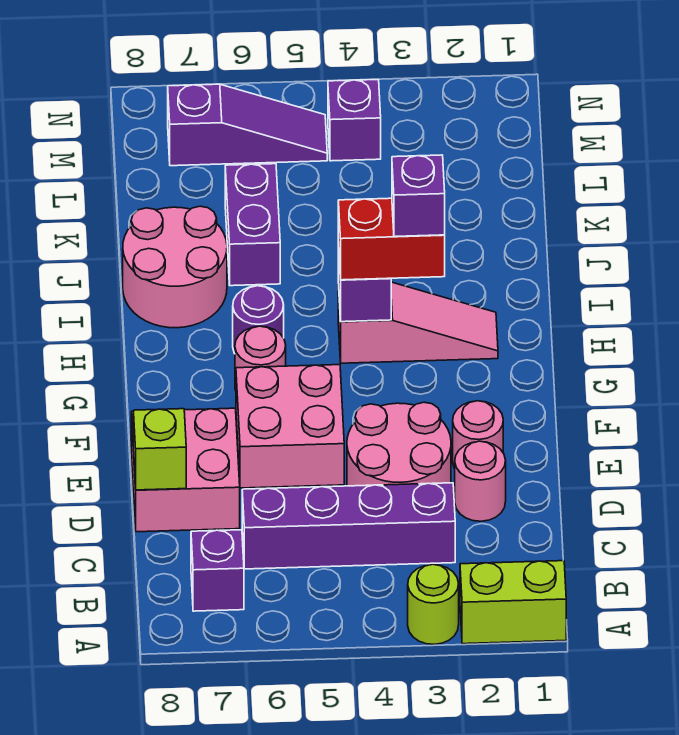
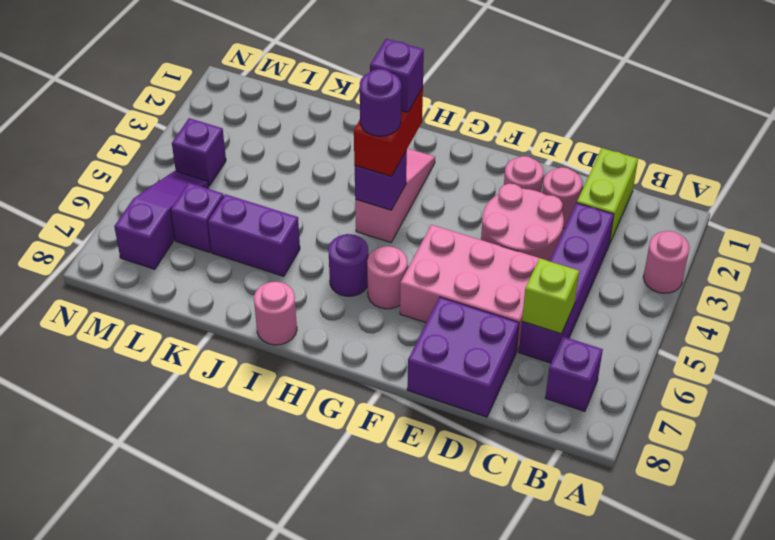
lime 1x2 brick [460,561,566,644] -> lime 1x2 brick moved to [577,148,638,244]
lime 1x1 round brick [408,564,459,644] -> pink 1x1 round brick [643,231,690,293]
pink 2x2 brick [131,408,240,532] -> purple 2x2 brick [407,297,519,417]
lime 1x1 brick [133,409,186,490] -> lime 1x1 brick moved to [522,258,579,334]
pink 2x2 brick [236,365,344,488] -> pink 2x3 brick [400,225,541,352]
none -> purple 1x1 round brick [360,69,401,136]
pink 2x2 round brick [123,206,227,328] -> pink 1x1 round brick [254,282,297,345]
none -> purple 1x1 brick [171,183,224,252]

